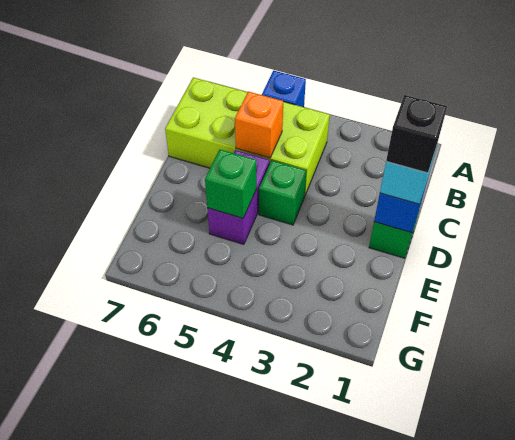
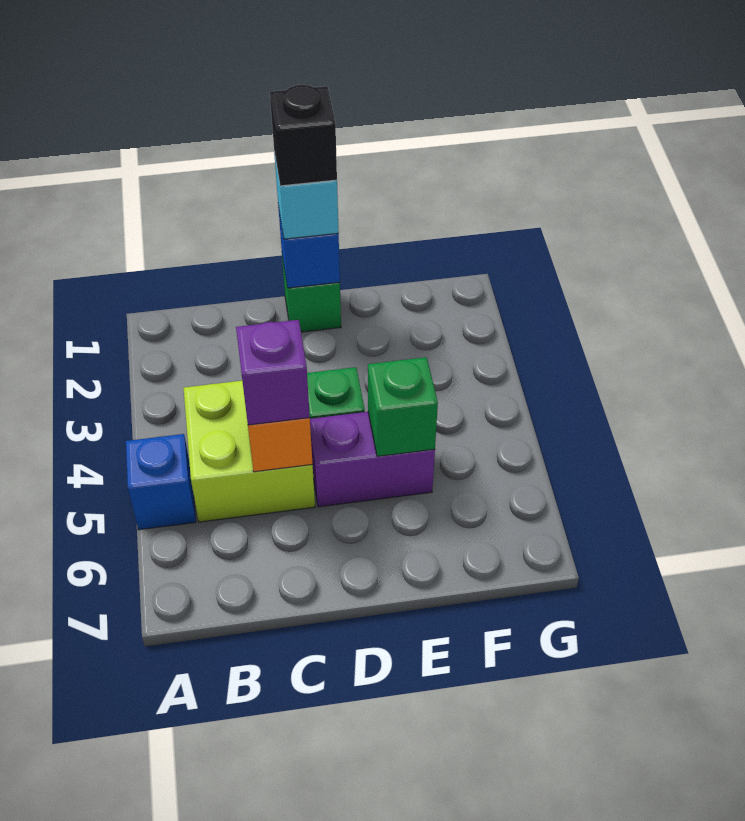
lime 2x4 brick [165,77,330,195] -> lime 2x2 brick [183,381,315,522]
none -> purple 1x1 brick [236,320,310,425]

